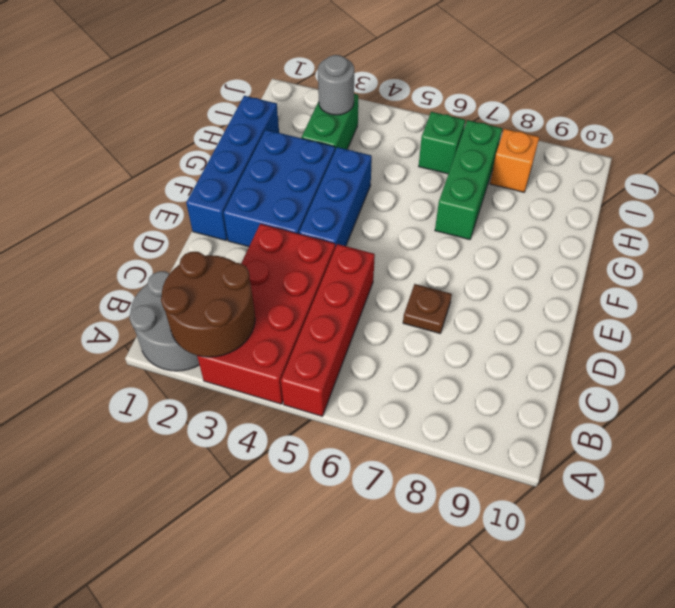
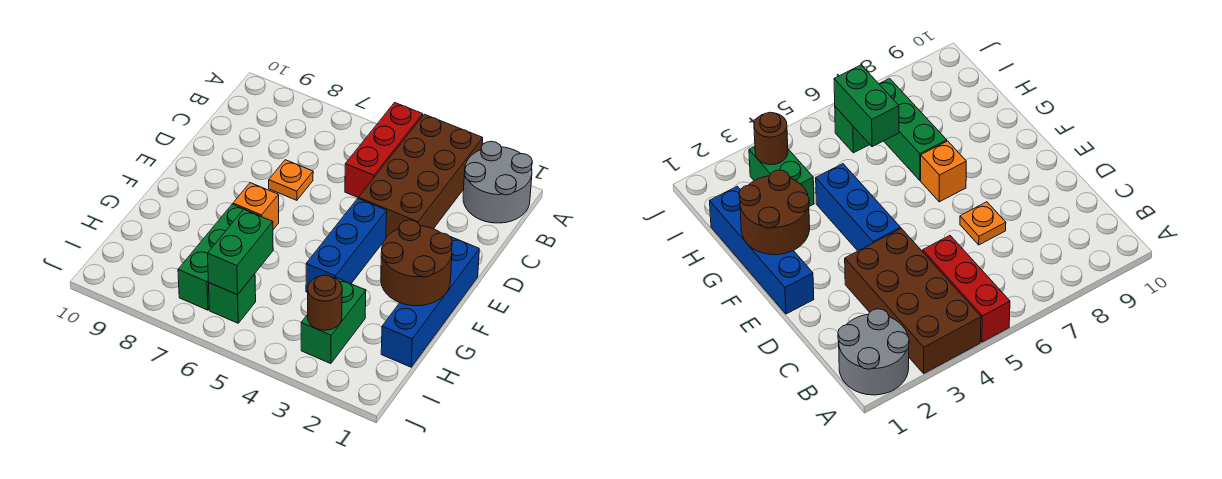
brown 2x2 round brick [161,252,255,357] -> brown 2x2 round brick moved to [381,220,452,306]
red 2x4 brick [197,224,335,404] -> brown 2x4 brick [358,114,483,238]
red 1x4 brick [281,244,375,416] -> red 1x3 brick [345,103,423,197]
brown 1x1 plate [403,284,452,333] -> orange 1x1 plate [269,160,313,200]
blue 2x3 brick [223,130,335,247] -> none
none -> green 1x2 brick [207,209,273,295]
grey 1x1 round brick [318,55,354,115] -> brown 1x1 round brick [308,275,342,330]
orange 1x1 brick [490,129,539,192] -> orange 1x1 brick moved to [233,183,279,229]

